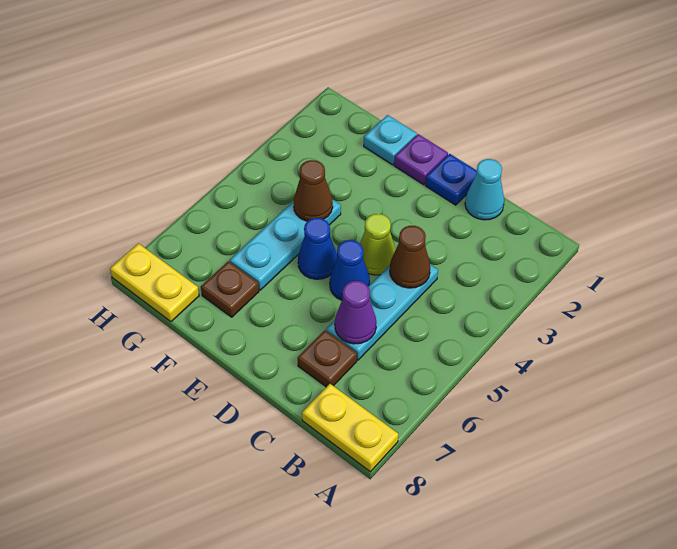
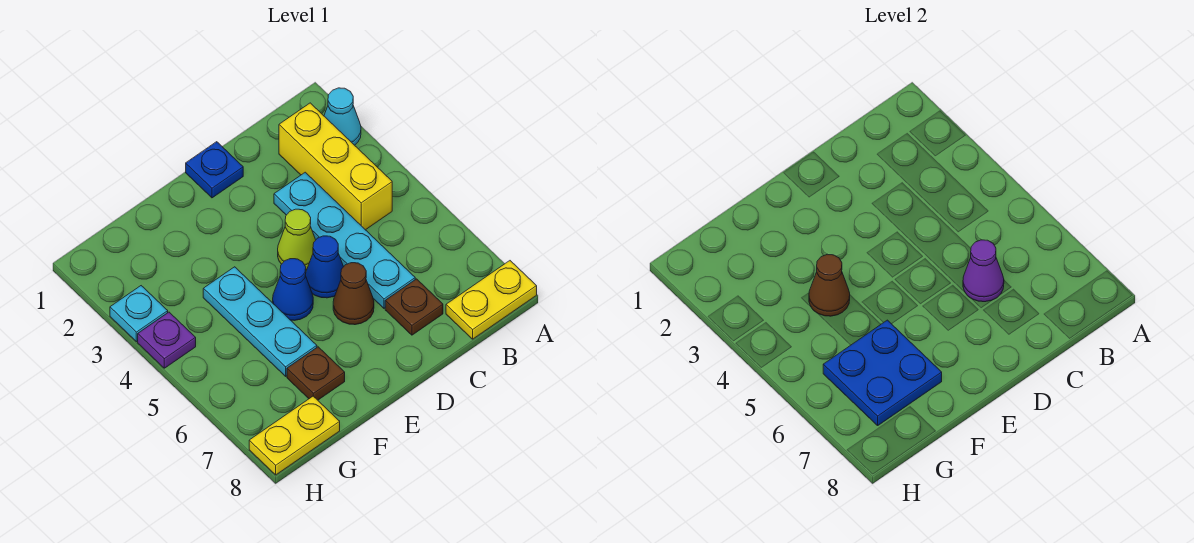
none -> yellow 1x3 brick [279,103,392,230]
cyan 1x1 cone [465,159,504,220] -> cyan 1x1 cone moved to [324,88,361,145]
cyan 1x3 plate [326,265,438,360] -> cyan 1x4 plate [274,172,415,308]
brown 1x1 cone [390,226,430,288] -> brown 1x1 cone moved to [333,263,374,325]
purple 1x1 plate [394,134,448,185] -> purple 1x1 plate moved to [138,312,196,368]
cyan 1x1 plate [364,115,417,165] -> cyan 1x1 plate moved to [110,286,168,342]
none -> blue 2x2 plate [823,320,942,425]

